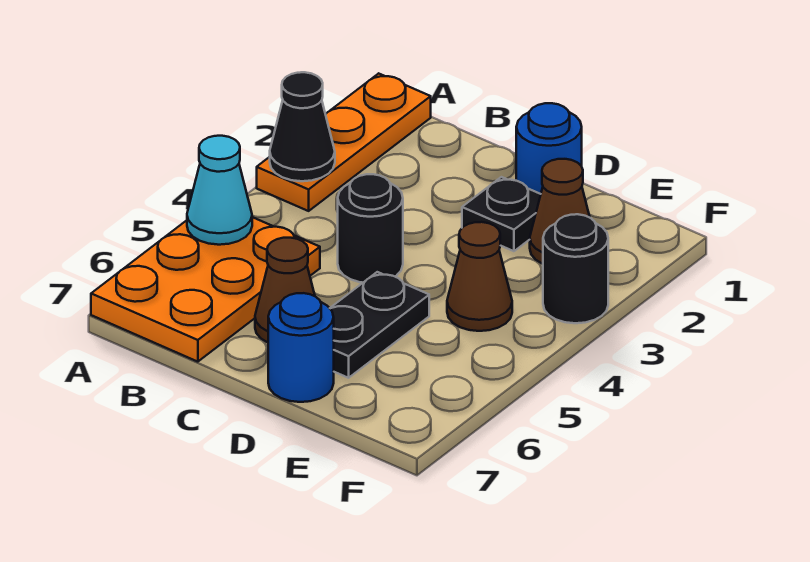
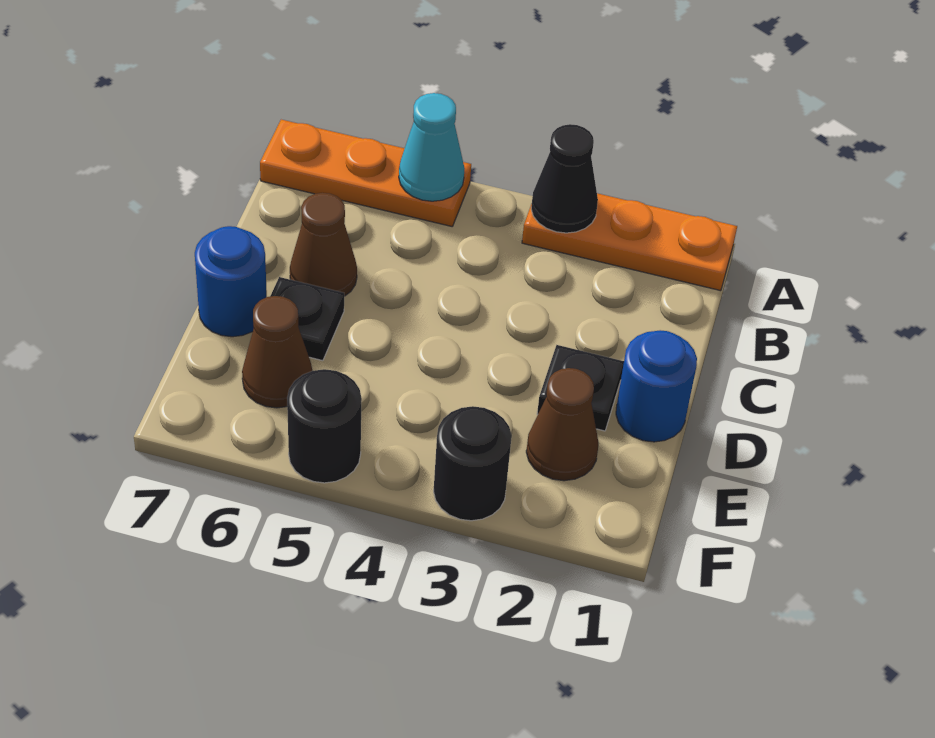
orange 2x3 plate [91,217,320,362] -> orange 1x3 plate [260,120,471,226]
black 1x1 round brick [338,174,403,283] -> black 1x1 round brick moved to [287,369,362,483]
black 1x2 plate [330,272,429,378] -> black 1x1 plate [270,277,344,361]
brown 1x1 cone [447,222,512,331] -> brown 1x1 cone moved to [242,296,312,408]

